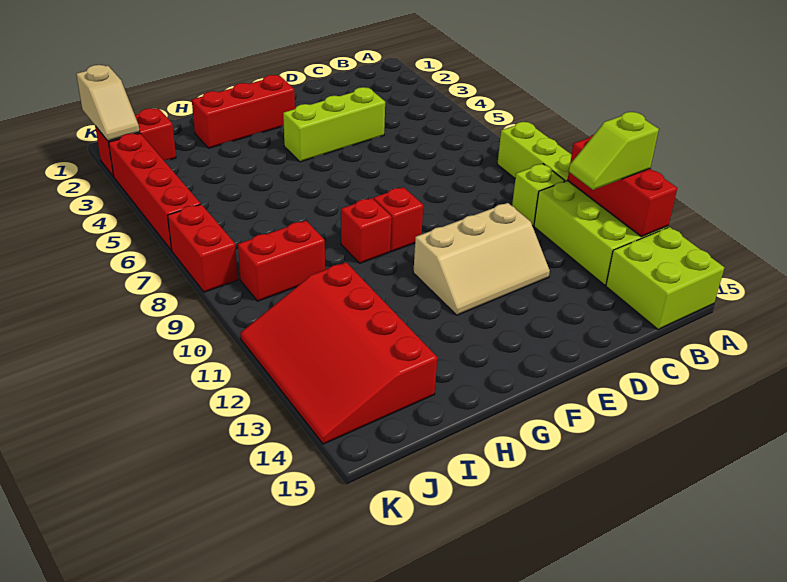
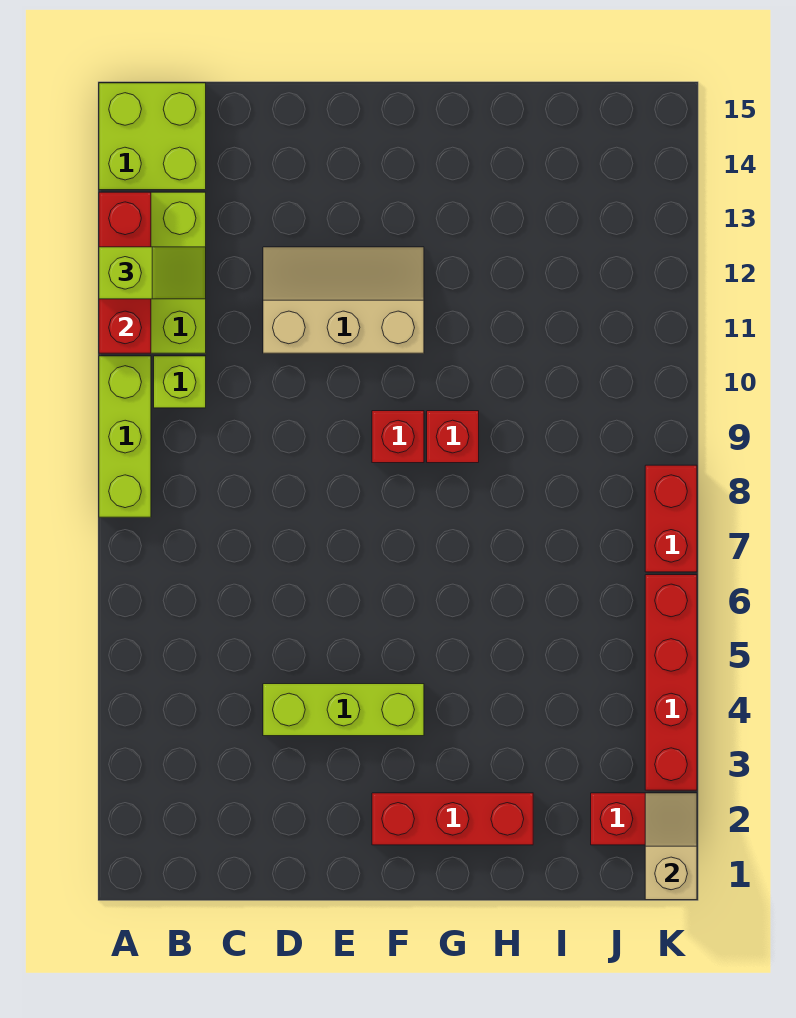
red 1x2 brick [238,221,325,301] -> none
red 3x4 slope [240,262,437,444] -> none

